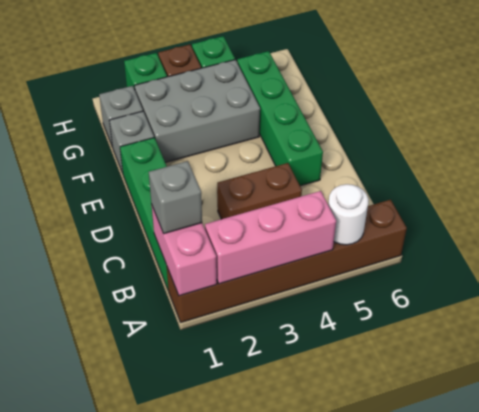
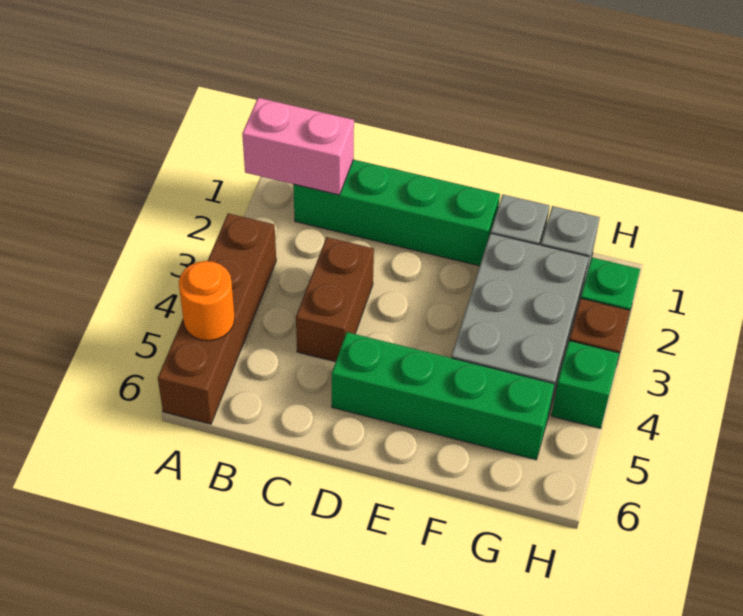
brown 1x6 brick [167,200,407,322] -> brown 1x4 brick [158,213,276,424]
pink 1x3 brick [205,191,336,284] -> none
white 1x1 round brick [328,184,369,245] -> orange 1x1 round brick [179,261,235,341]
grey 1x1 brick [149,161,202,234] -> none

